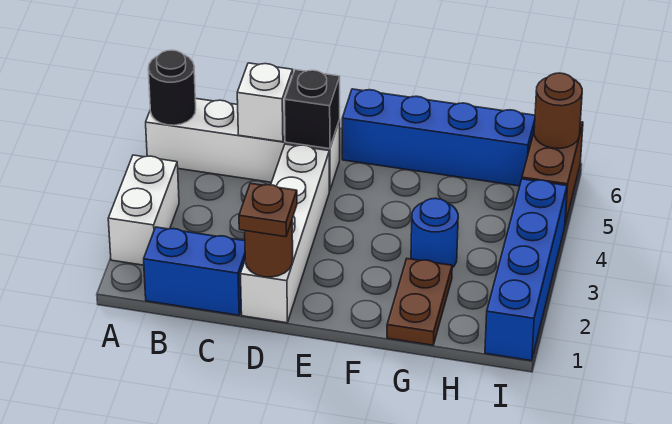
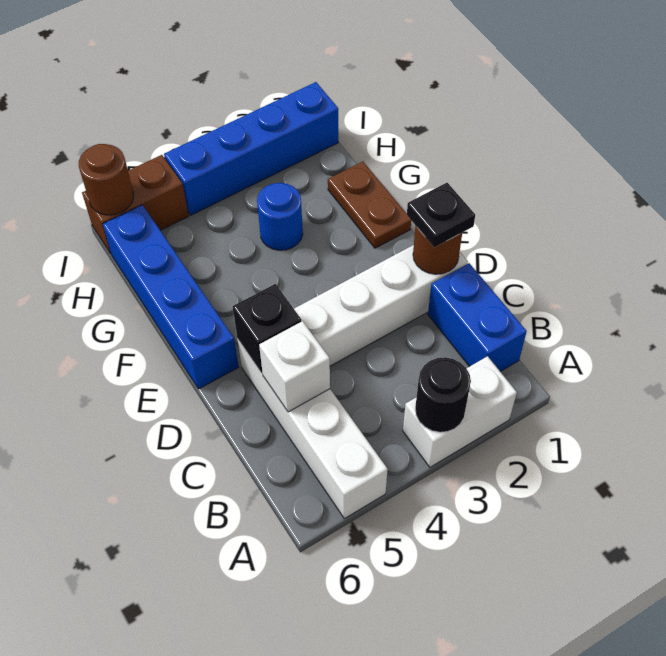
black 1x1 round brick [148,50,196,125] -> black 1x1 round brick moved to [415,357,471,432]
brown 1x1 plate [239,183,297,237] -> black 1x1 plate [407,183,475,247]
brown 1x2 plate [387,259,452,345] -> brown 1x2 plate turned to [328,162,411,248]

